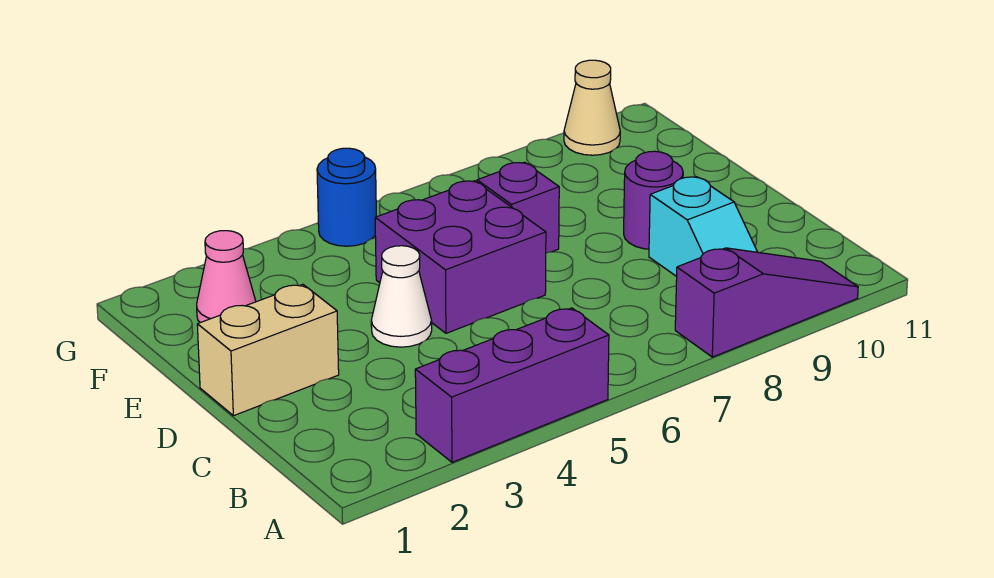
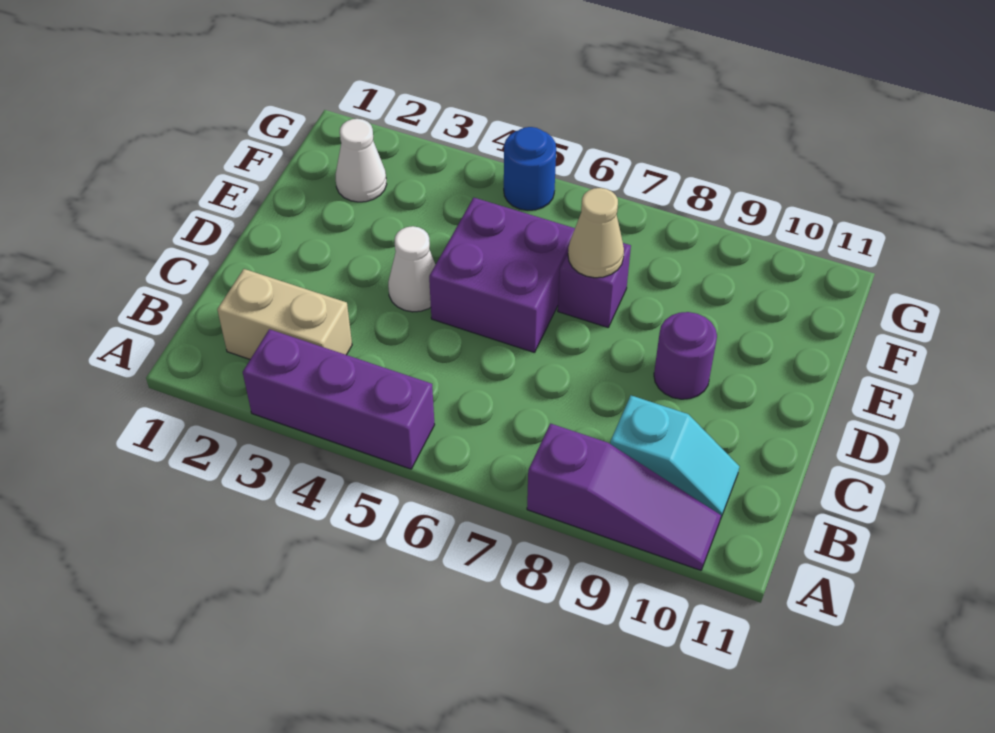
cyan 1x2 slope [649,177,757,277] -> cyan 1x2 slope turned to [610,396,739,520]
tan 1x2 brick [197,284,339,416] -> tan 1x2 brick moved to [217,269,352,359]
pink 1x1 cone [197,231,256,323] -> white 1x1 cone [336,119,387,202]
tan 1x1 cone [564,60,620,155] -> tan 1x1 cone moved to [568,188,624,278]

